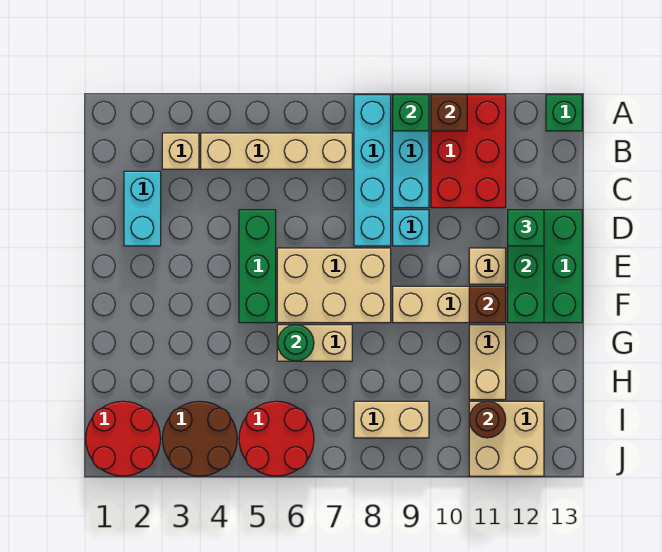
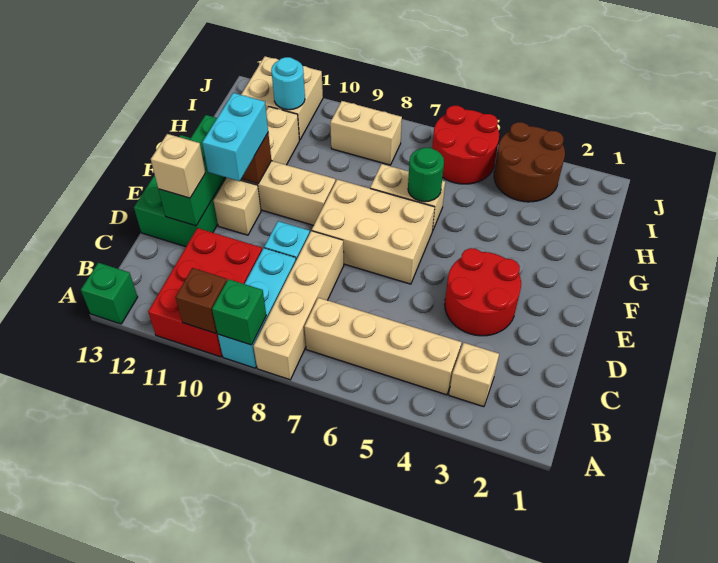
cyan 1x4 brick [354,95,391,246] -> tan 1x4 brick [253,231,344,380]
cyan 1x2 brick [124,171,161,246] -> cyan 1x2 brick moved to [202,93,268,181]
green 1x3 brick [239,210,276,323] -> none
green 1x1 brick [508,210,544,246] -> tan 1x1 brick [151,134,205,198]
red 2x2 round brick [86,401,161,476] -> red 2x2 round brick moved to [445,248,521,336]
brown 1x1 round brick [469,401,506,438] -> cyan 1x1 round brick [271,57,305,110]

